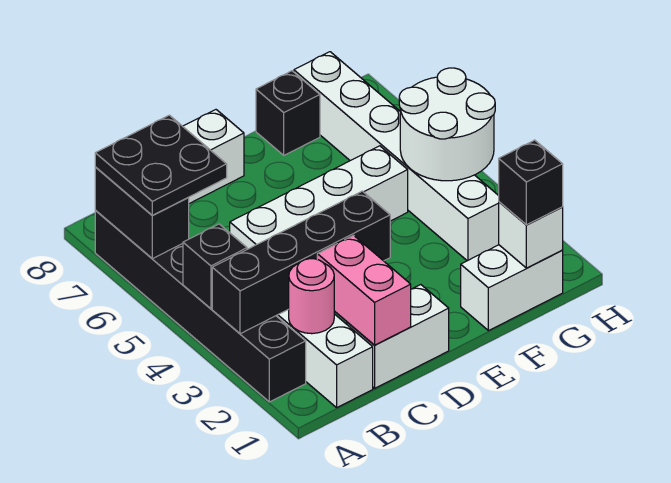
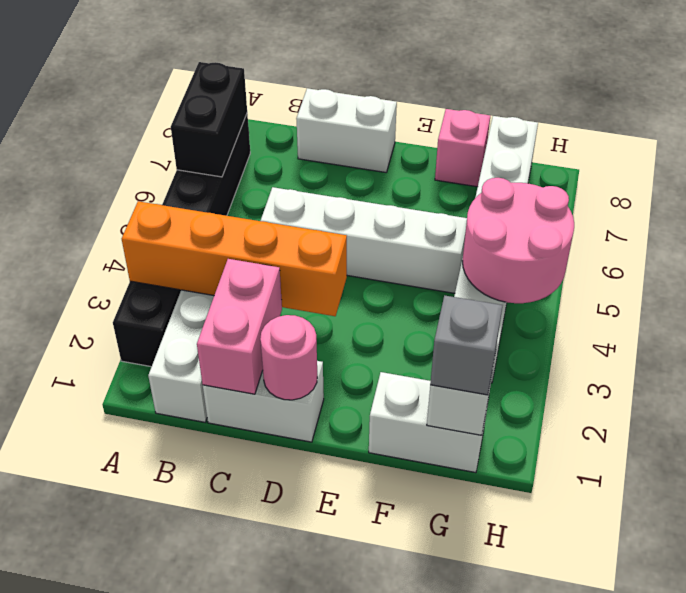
black 1x4 brick [212,191,390,334] -> orange 1x4 brick [122,201,347,316]
black 1x1 brick [183,224,247,309] -> none
black 2x2 plate [95,115,227,216] -> none
pink 1x1 round brick [289,259,334,334] -> pink 1x1 round brick moved to [260,315,317,400]
black 1x1 brick [256,71,320,155] -> pink 1x1 brick [435,109,490,187]
black 1x1 brick [499,140,563,225] -> grey 1x1 brick [430,295,503,395]
white 2x2 round brick [399,68,495,181] -> pink 2x2 round brick [462,178,574,303]

